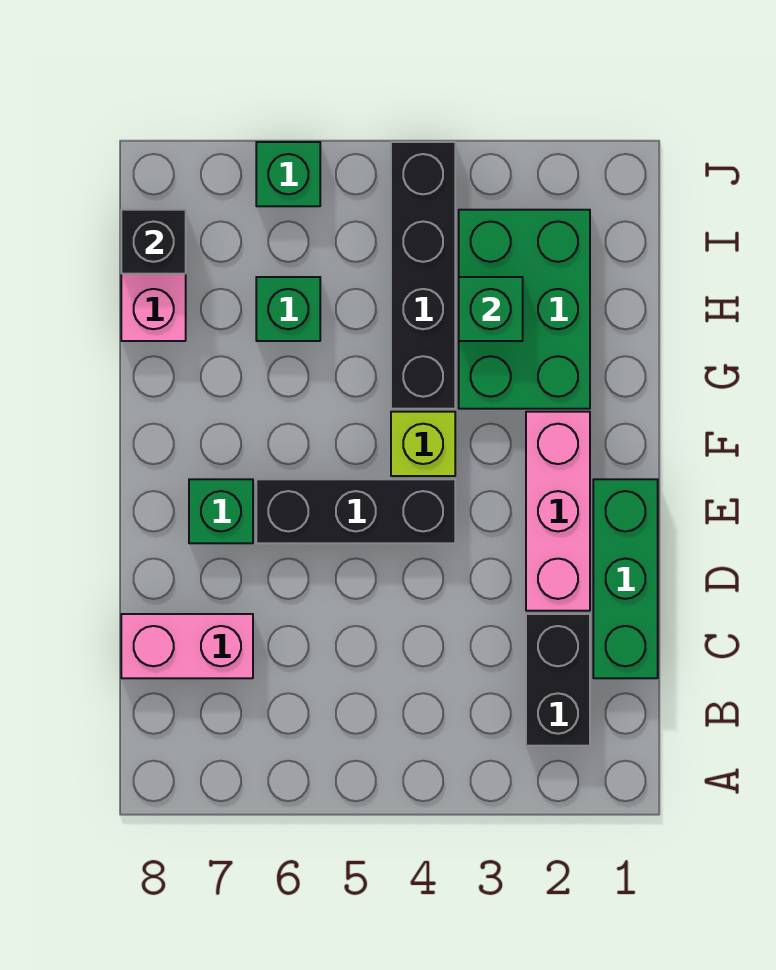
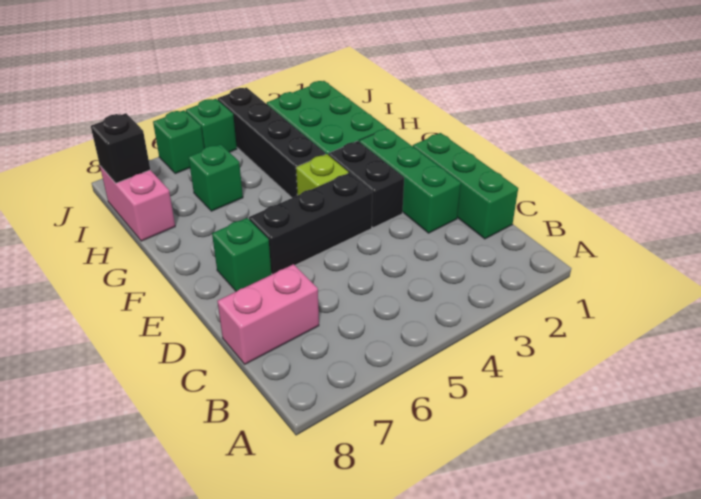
black 1x2 brick [526,614,590,746] -> black 1x2 brick moved to [328,141,404,228]
pink 1x3 brick [526,412,590,611] -> green 1x3 brick [359,128,461,233]
green 1x1 brick [459,277,523,341] -> green 1x1 brick moved to [186,99,237,152]

